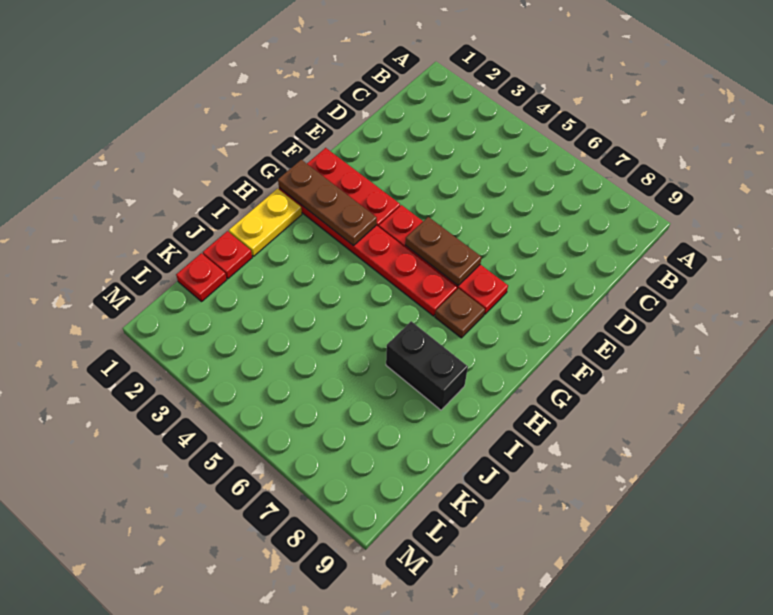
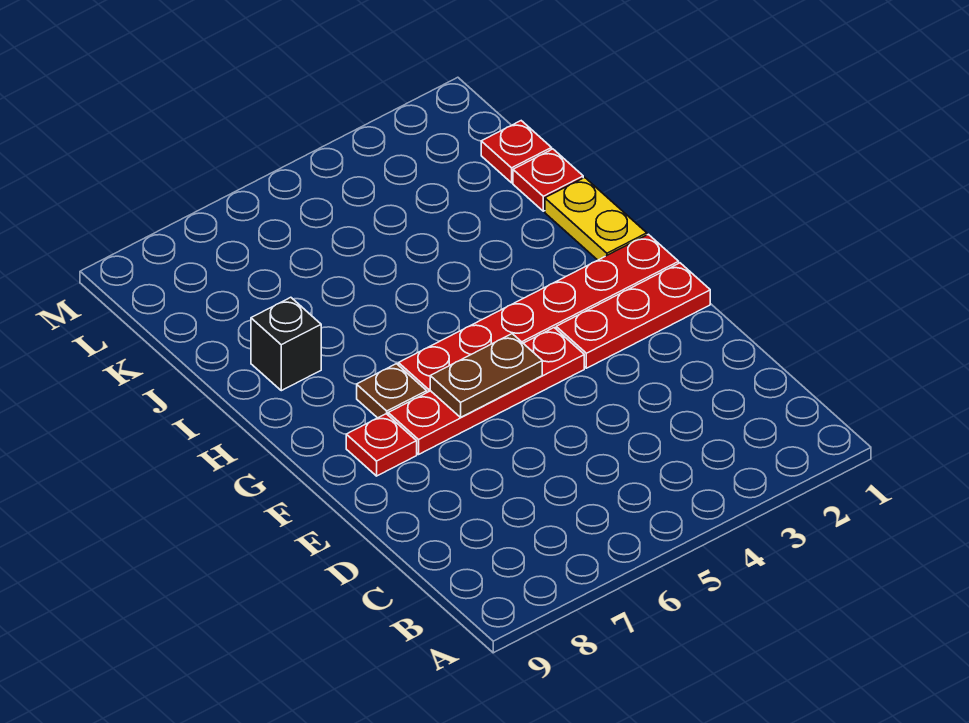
none -> red 1x1 plate [346,414,417,476]
brown 1x3 plate [278,160,377,246] -> none
black 1x2 brick [386,321,468,410] -> black 1x1 brick [251,297,321,391]

